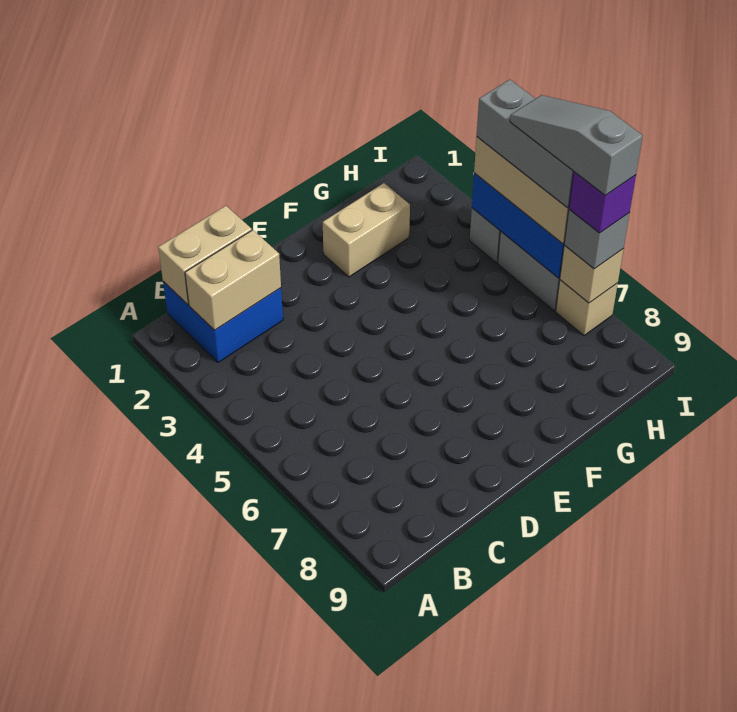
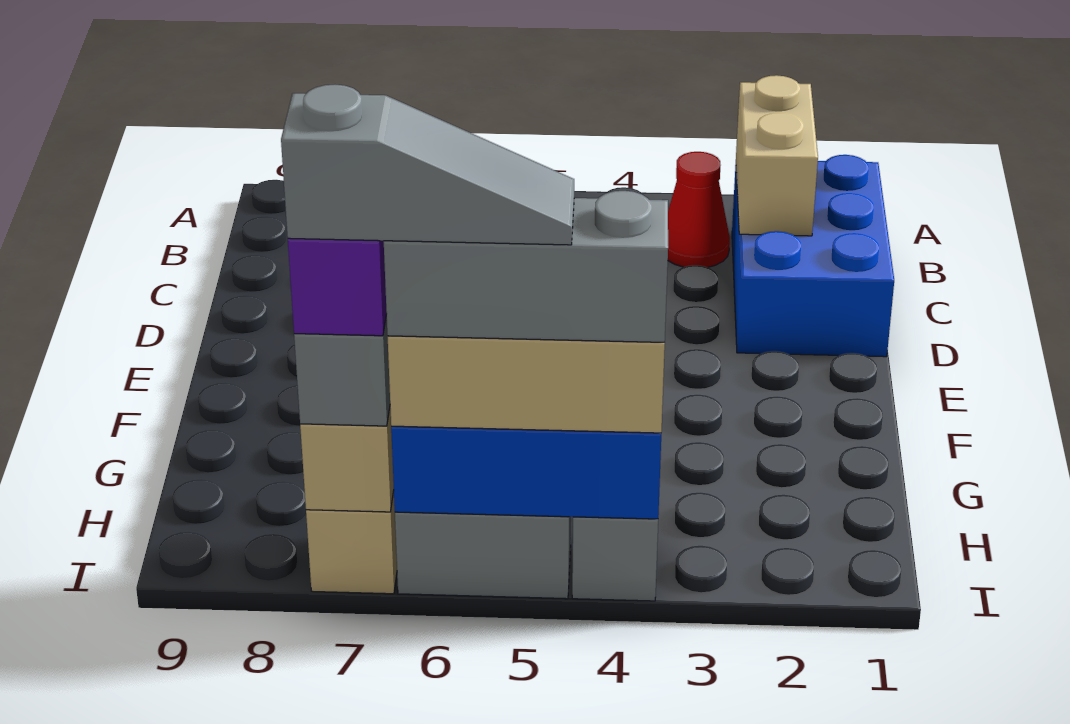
blue 2x2 brick [163,282,283,362] -> blue 2x3 brick [732,155,894,357]
tan 1x2 brick [158,206,252,304] -> none
none -> red 1x1 cone [668,152,730,267]
tan 1x2 brick [323,183,410,277] -> none

